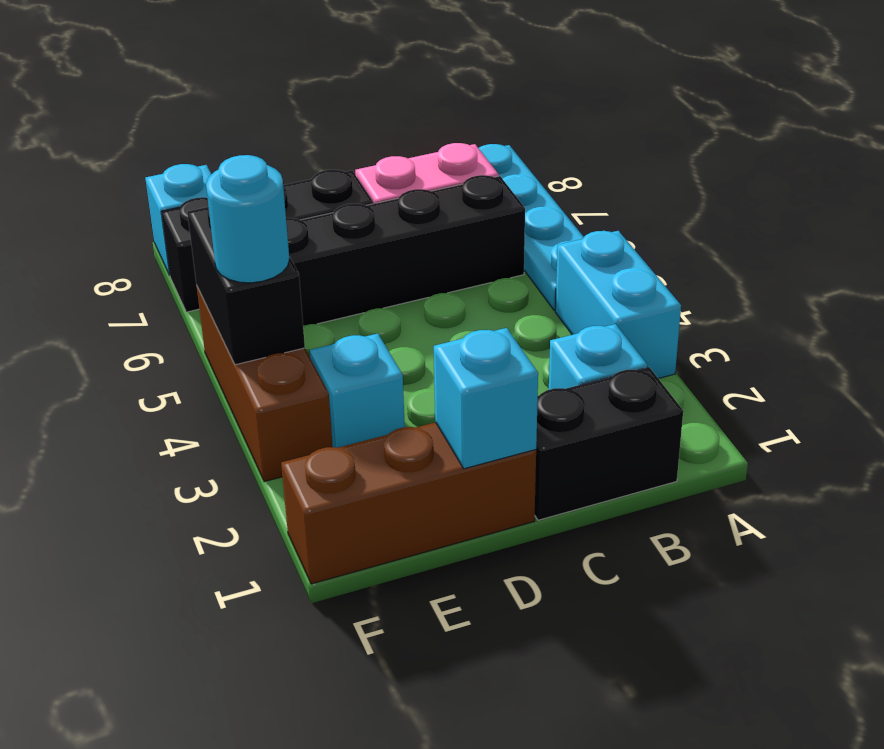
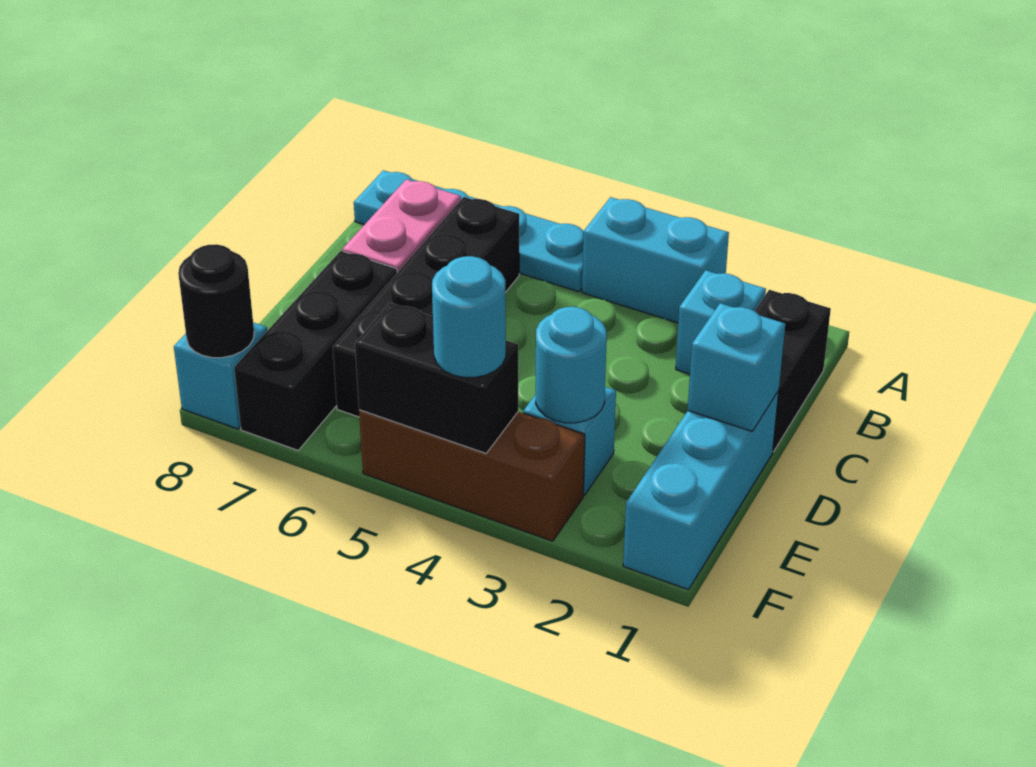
brown 1x3 brick [281,422,536,584] -> cyan 1x3 brick [623,391,779,590]
none -> cyan 1x1 round brick [536,307,607,423]
none -> black 1x1 round brick [178,244,254,358]

